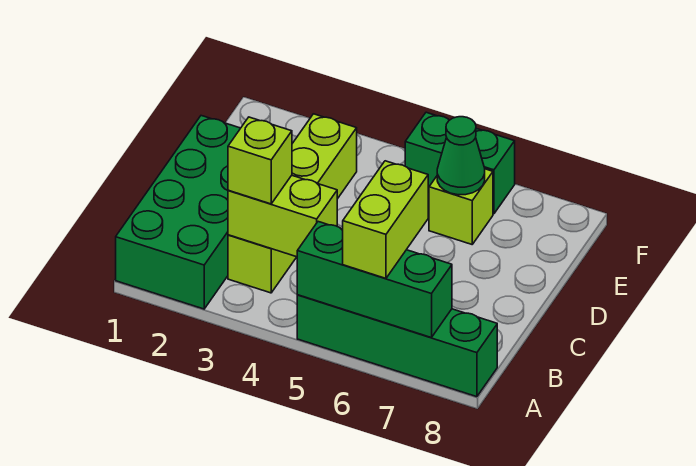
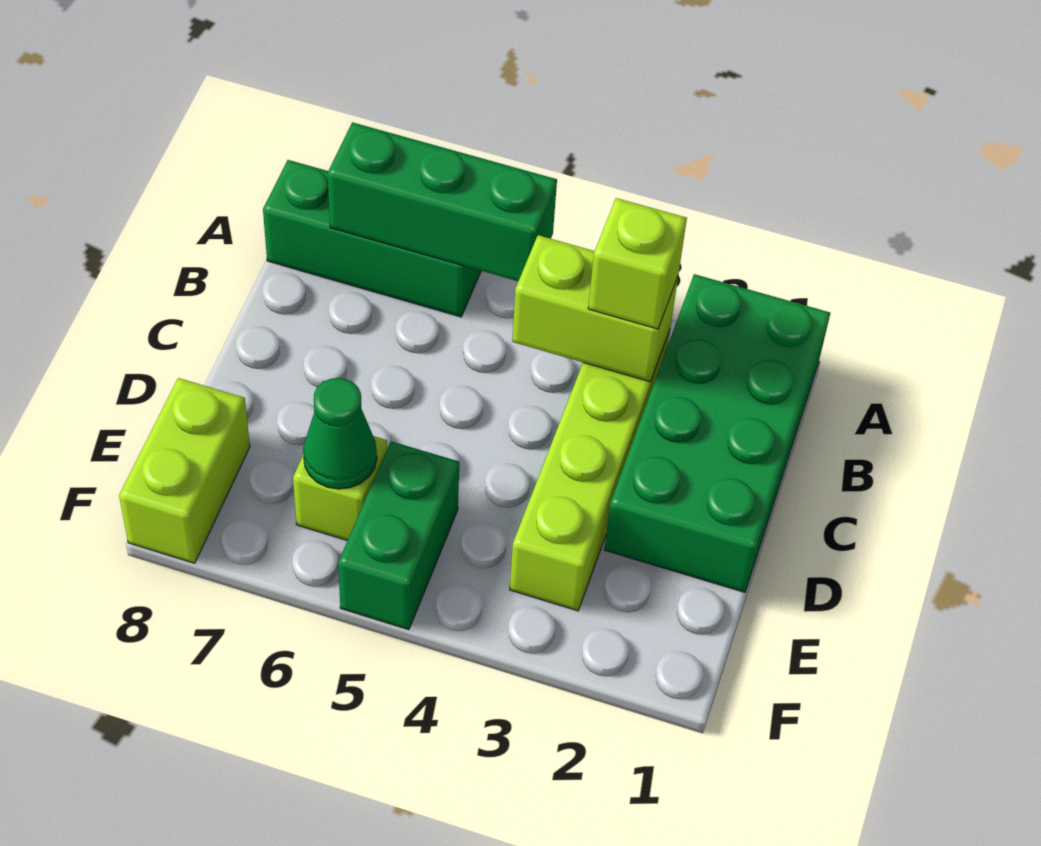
green 1x4 brick [297,295,497,397] -> green 1x3 brick [263,160,481,317]
lime 1x2 brick [343,161,428,278] -> lime 1x2 brick moved to [119,378,250,563]
green 1x2 brick [405,112,515,214] -> green 1x2 brick turned to [338,441,459,630]

